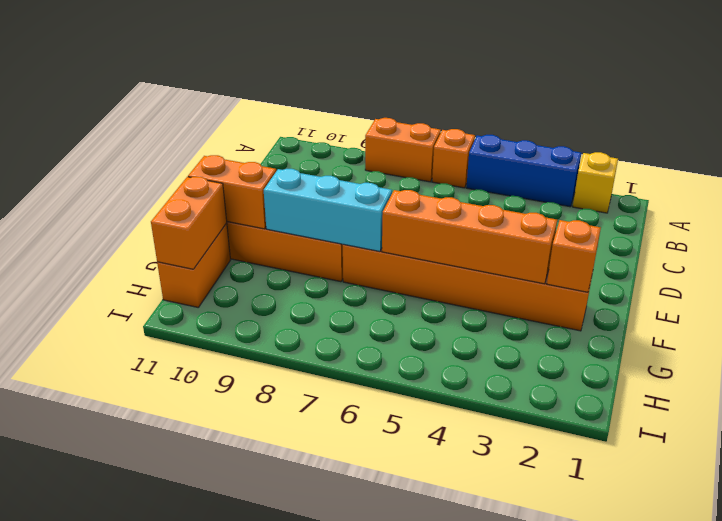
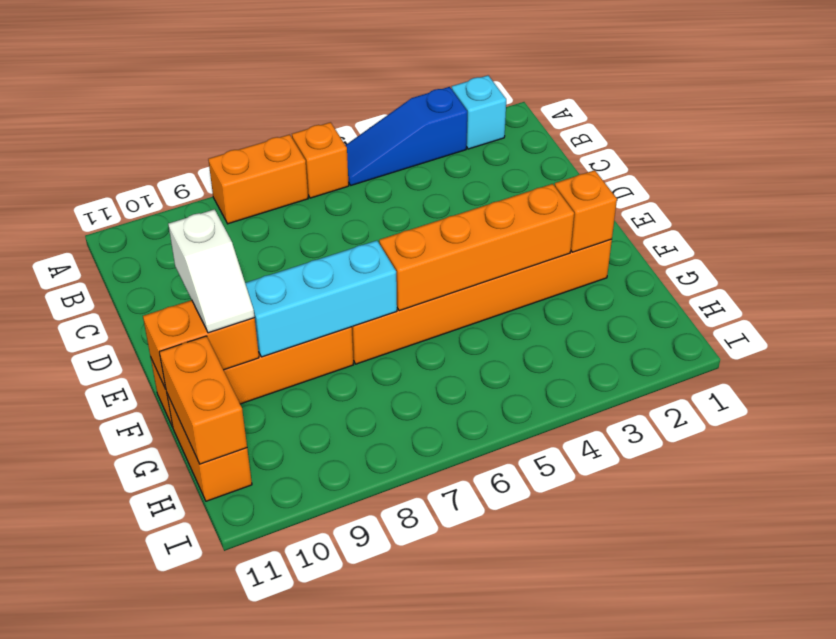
yellow 1x1 brick [573,152,618,213] -> cyan 1x1 brick [452,75,506,149]
blue 1x3 brick [466,135,581,207] -> blue 1x3 slope [345,87,467,185]
none -> white 1x2 slope [168,209,255,333]

